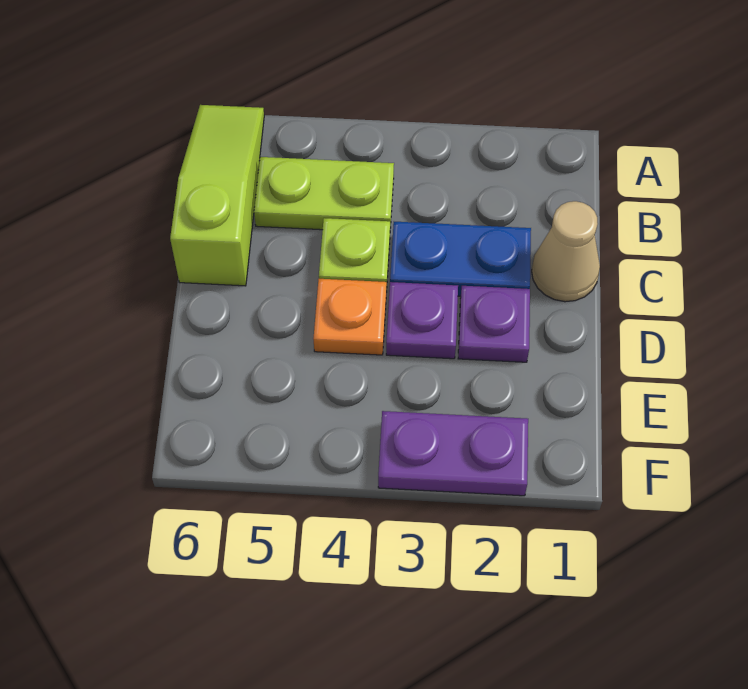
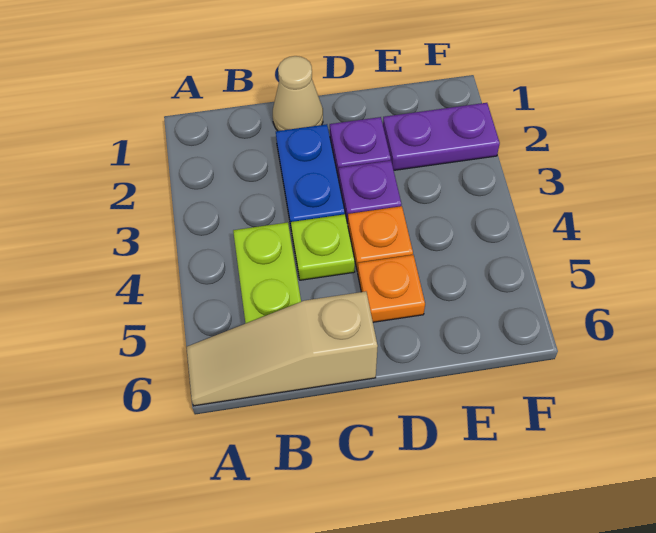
lime 1x3 slope [170,105,264,286] -> tan 1x3 slope [187,291,378,406]
none -> orange 1x1 plate [358,255,425,322]
purple 1x2 plate [378,411,528,496] -> purple 1x2 plate turned to [383,103,500,170]

